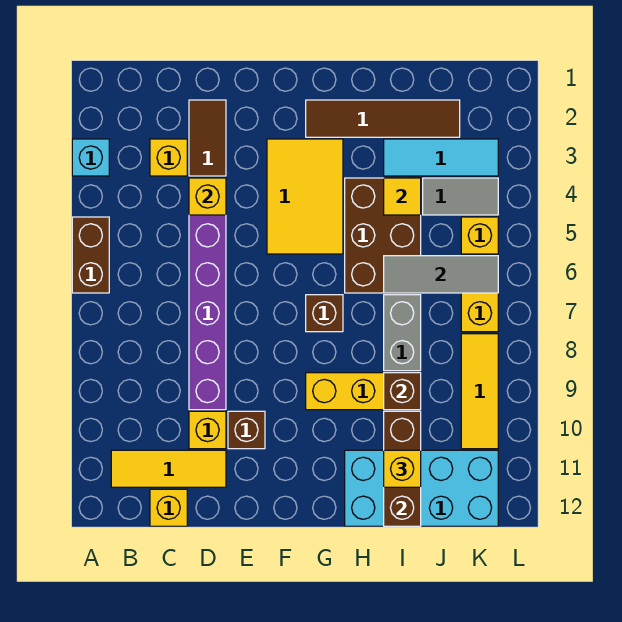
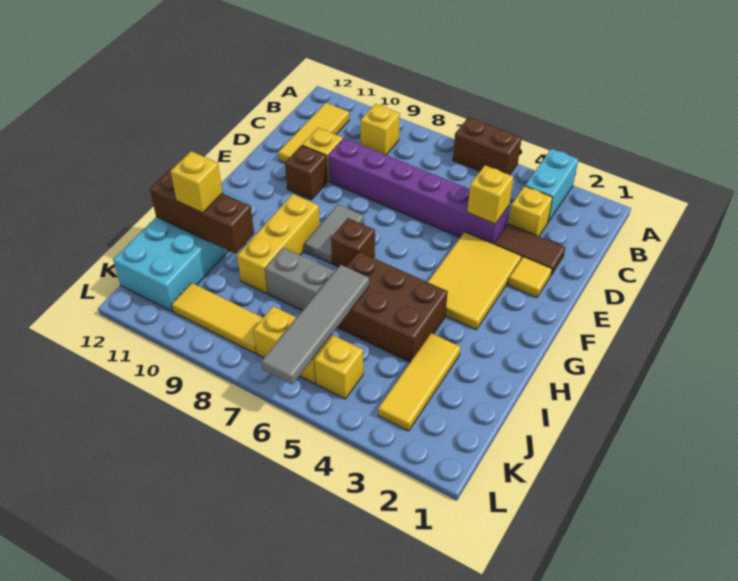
cyan 1x1 brick [72,139,109,176] -> cyan 1x2 brick [525,149,578,222]
yellow 1x1 brick [150,489,187,526] -> yellow 1x1 brick moved to [361,104,400,155]
yellow 2x3 tile [267,139,343,254] -> yellow 2x3 tile turned to [428,232,522,330]
brown 1x4 tile [306,100,460,137] -> none
cyan 1x3 tile [384,139,498,176] -> yellow 1x3 tile [378,333,461,431]
yellow 1x1 tile [384,178,421,215] -> yellow 1x1 tile moved to [508,257,552,298]
grey 1x3 tile [384,256,498,293] -> grey 1x4 tile [262,265,369,384]
brown 1x1 brick [384,373,421,410] -> none
grey 1x2 tile [423,178,498,215] -> grey 1x2 tile moved to [304,204,364,263]

